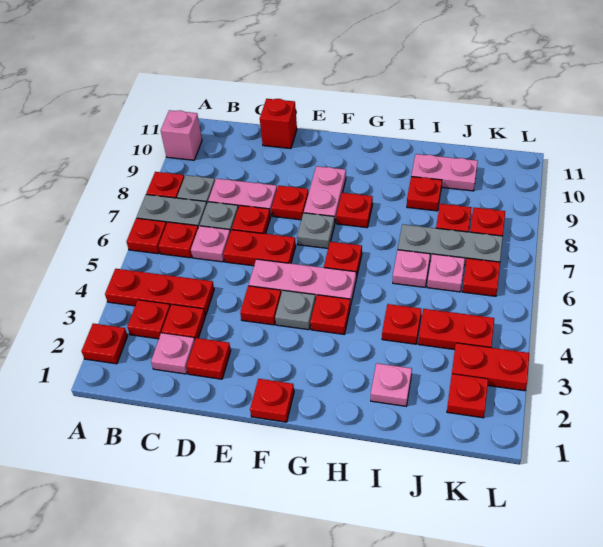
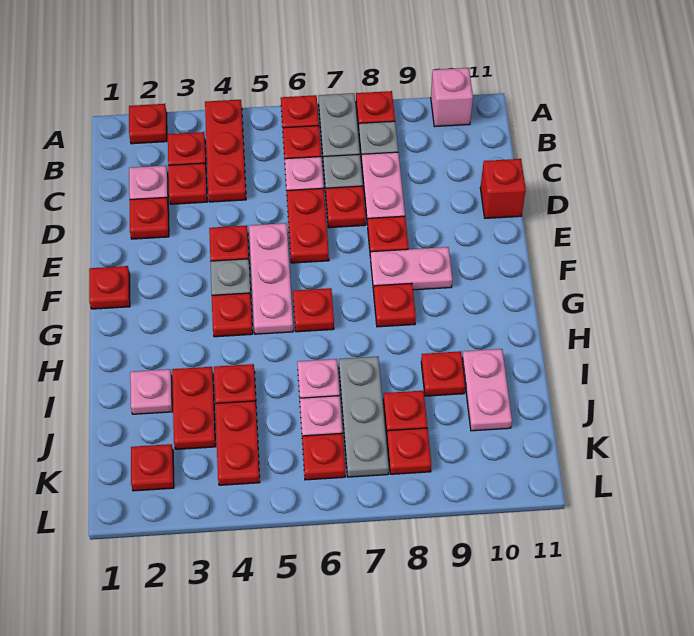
grey 1x1 plate [297,213,335,248] -> none
red 1x2 plate [452,343,529,391] -> red 1x2 plate moved to [172,367,216,449]

